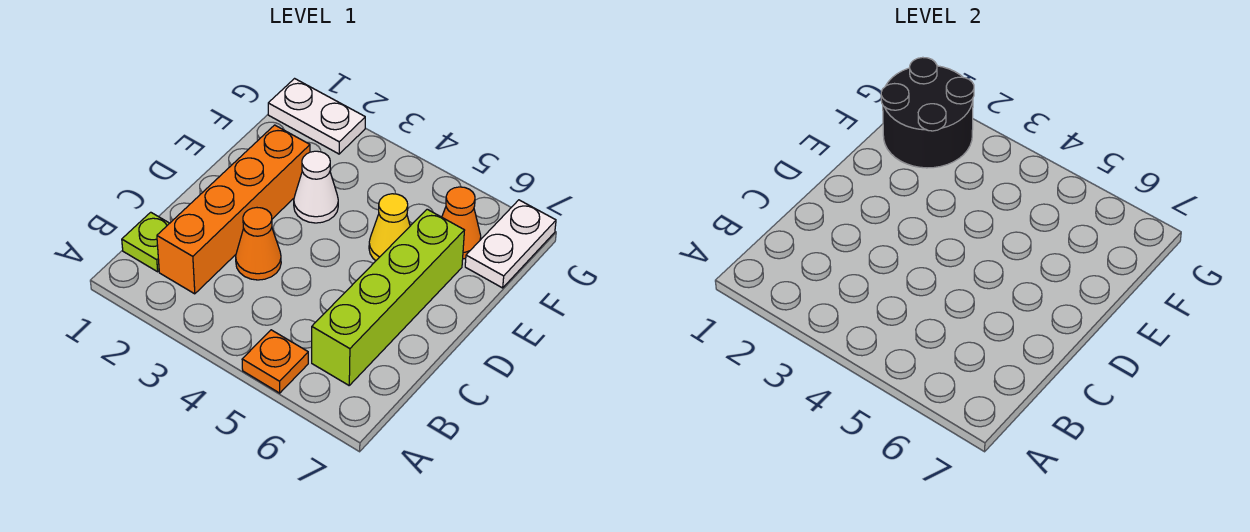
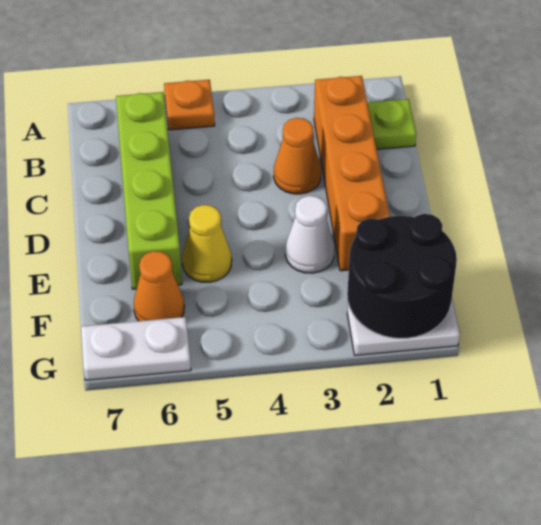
white 1x2 plate [465,200,556,288] -> white 1x2 plate turned to [81,317,191,380]

